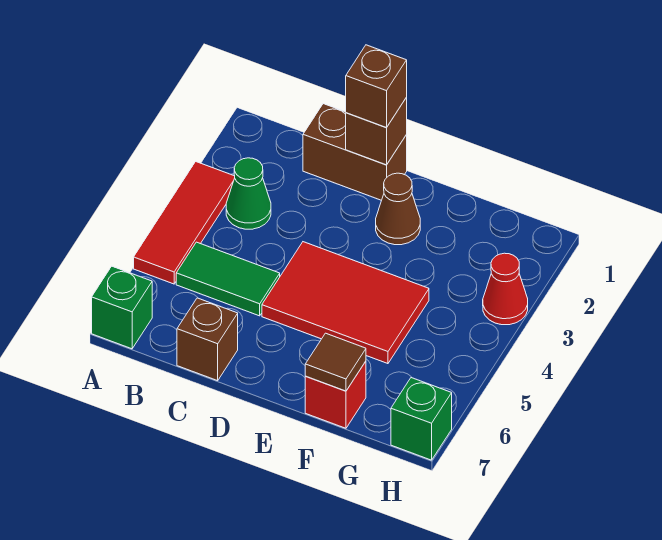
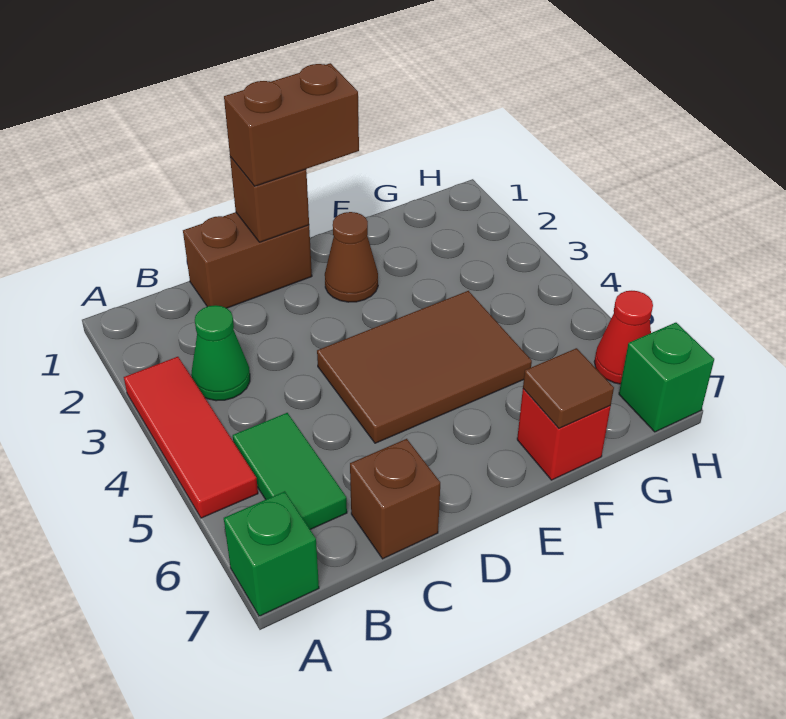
green 1x2 tile [176,242,280,316] -> green 1x2 tile turned to [233,413,347,529]
brown 1x1 brick [346,45,407,128] -> brown 1x2 brick [224,63,359,186]
red 2x3 tile [262,242,429,364] -> brown 2x3 tile [317,291,532,443]
red 1x1 cone [483,253,528,325] -> red 1x1 cone moved to [594,291,653,384]

